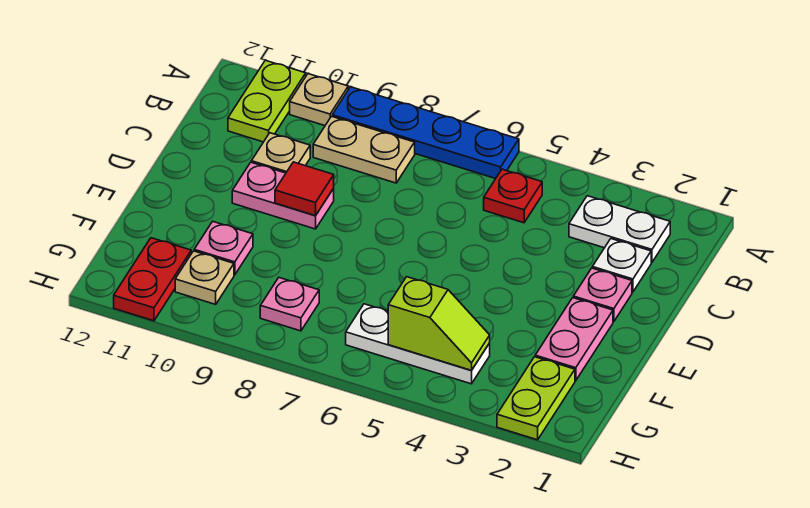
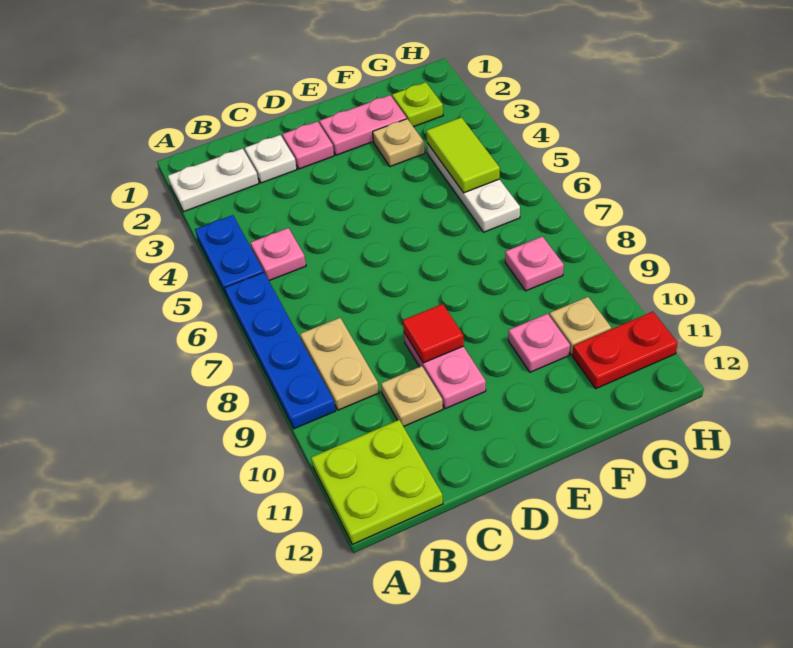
none -> blue 1x2 plate [195,215,264,297]
tan 1x1 plate [290,74,348,126] -> tan 1x1 plate moved to [373,119,425,167]
lime 1x2 plate [228,60,306,142] -> lime 2x2 plate [311,420,443,544]
white 1x2 plate [569,196,670,262] -> white 1x2 plate turned to [168,148,259,212]
red 1x1 plate [484,169,542,223] -> pink 1x1 plate [250,228,306,281]
lime 1x2 plate [497,357,575,440] -> lime 1x1 plate [392,82,443,127]
lime 1x2 slope [388,277,490,371] -> lime 1x2 tile [426,117,500,193]

